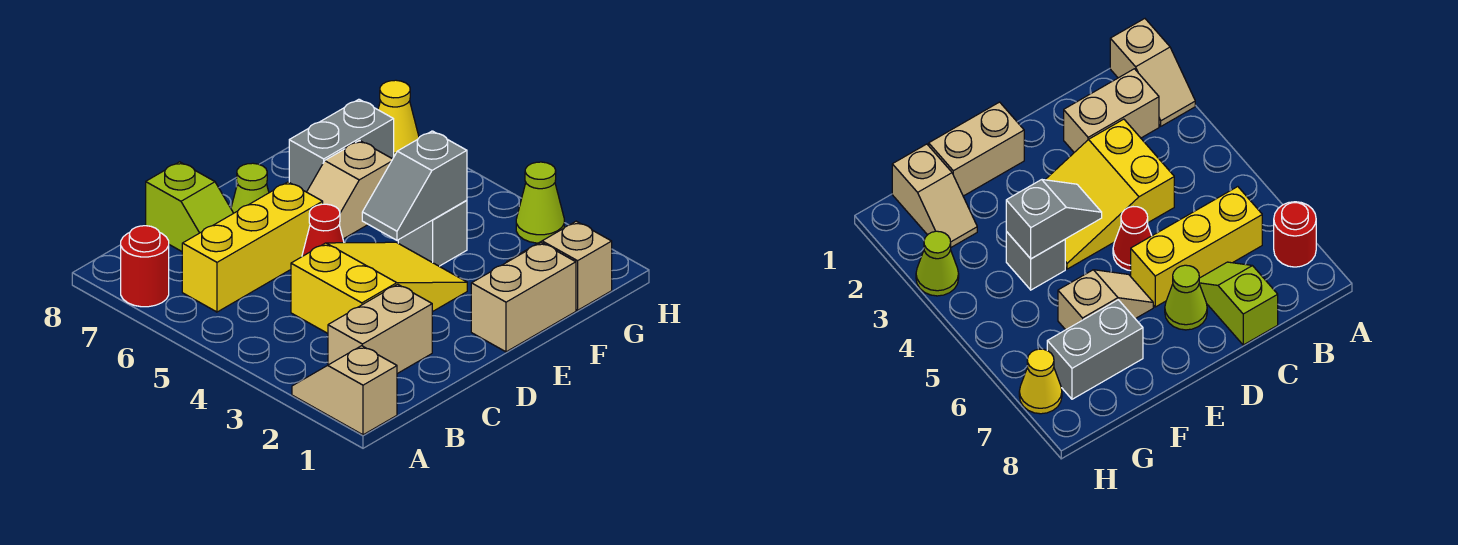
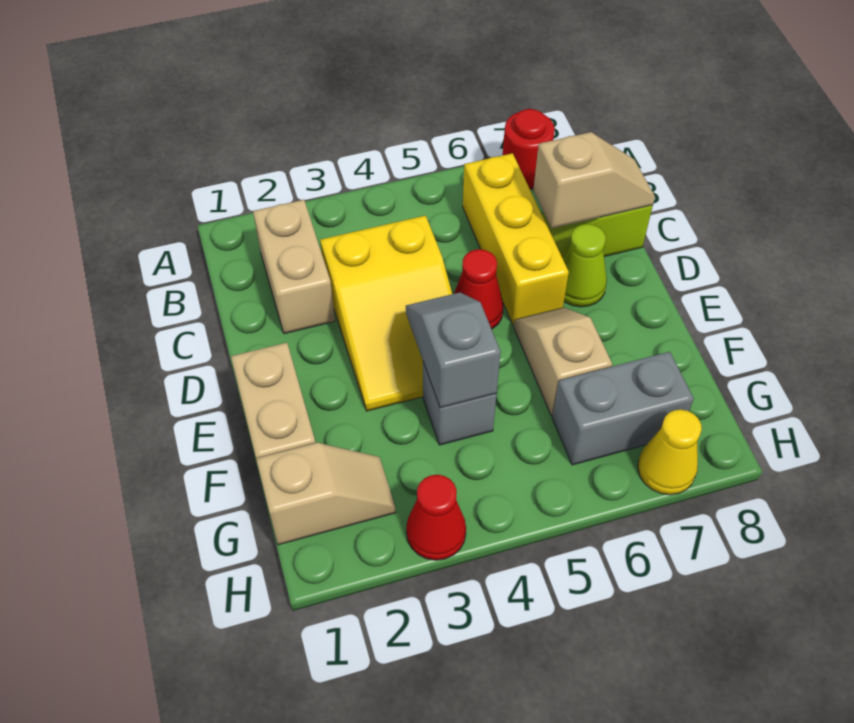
tan 1x2 slope [292,346,397,435] -> tan 1x2 slope moved to [533,132,655,228]
grey 1x2 brick [289,99,394,192] -> grey 1x2 brick turned to [552,352,694,465]
lime 1x1 cone [516,162,564,243] -> red 1x1 cone [406,475,466,560]

